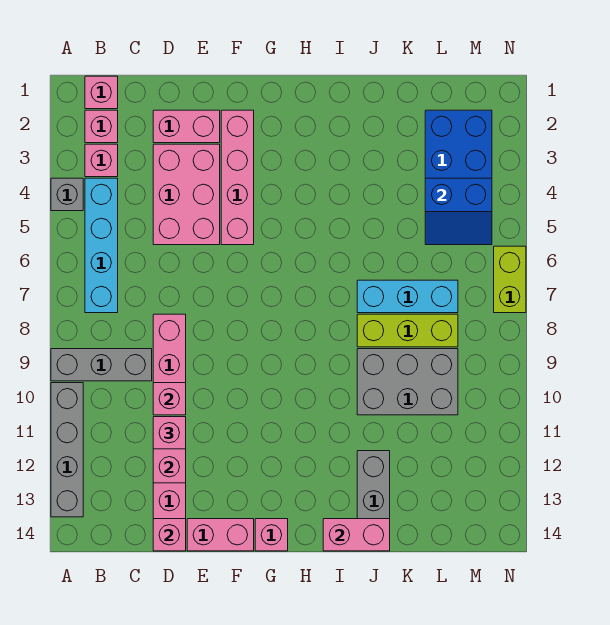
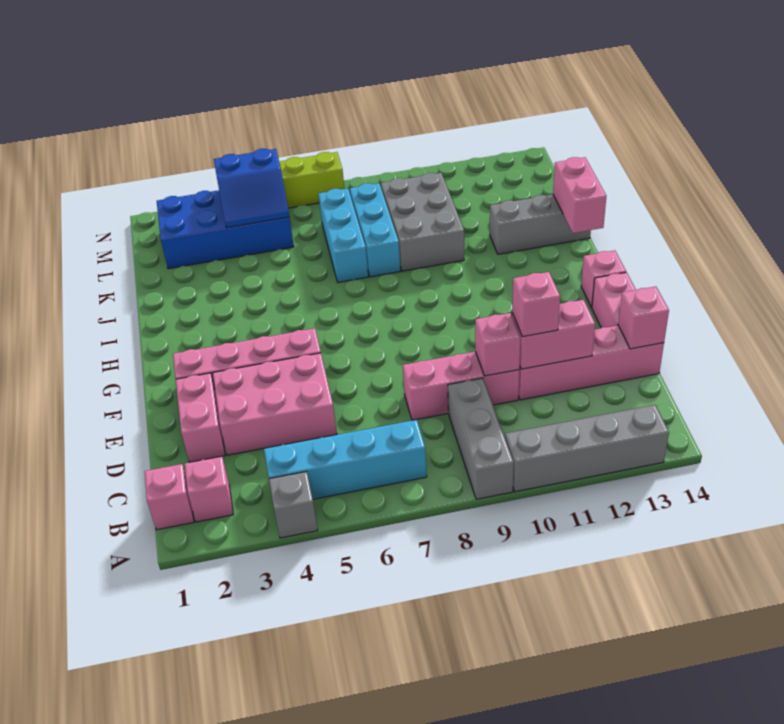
pink 1x1 brick [85,144,118,177] -> none
lime 1x3 brick [357,314,458,347] -> cyan 1x3 brick [350,183,401,277]
blue 2x2 slope [425,178,492,245] -> blue 2x2 slope turned to [214,149,289,228]

